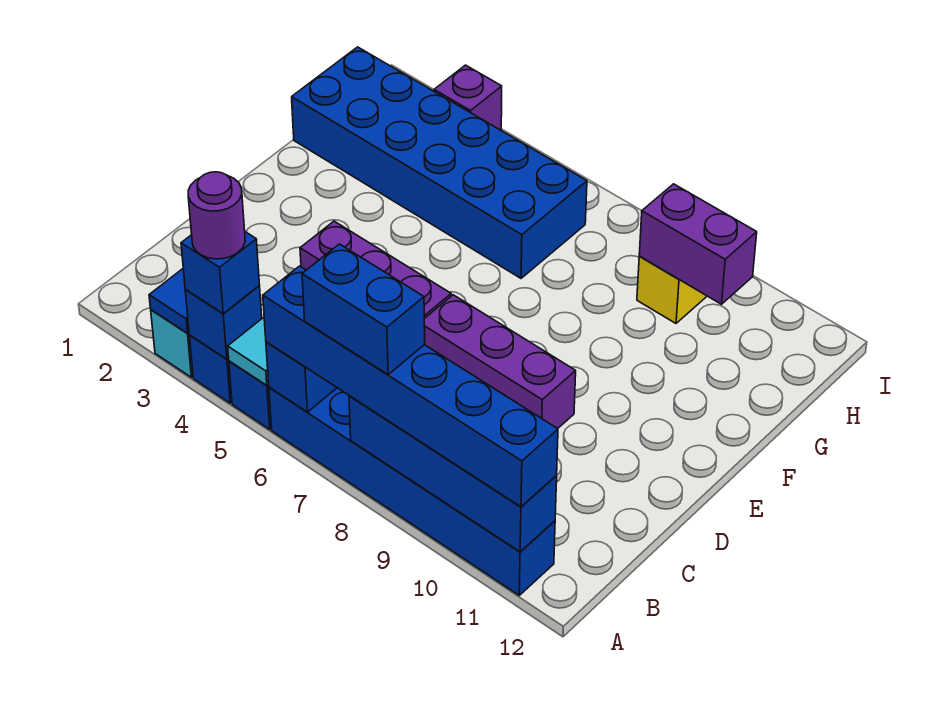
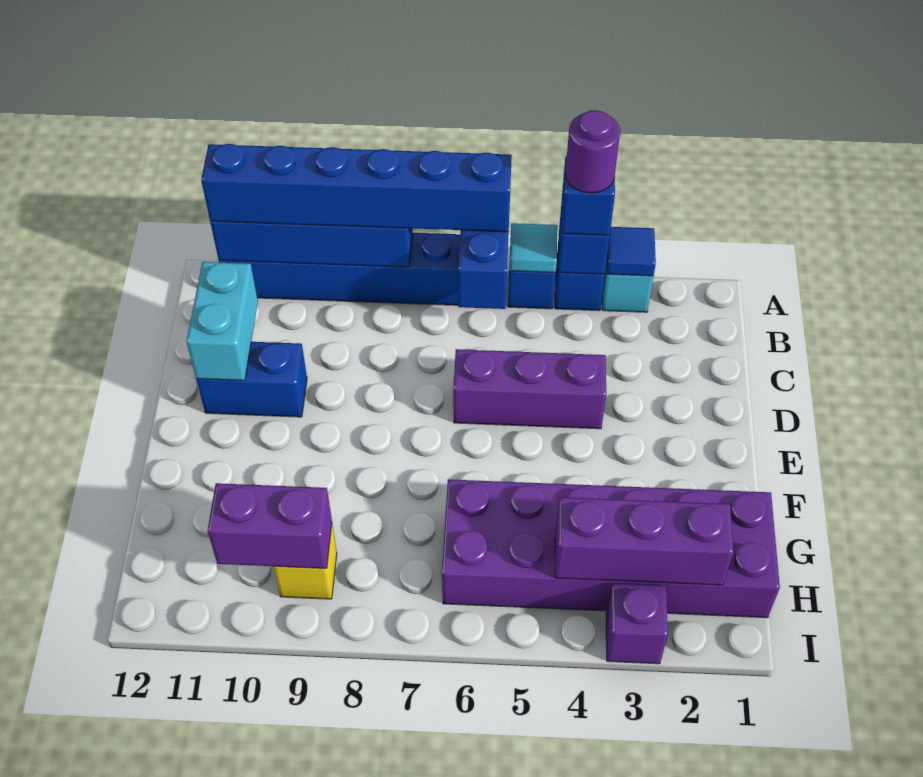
blue 1x2 brick [302,244,425,375] -> blue 1x2 brick moved to [196,342,307,417]
none -> cyan 1x2 brick [186,262,258,380]
purple 1x3 brick [424,295,576,429] -> purple 1x3 brick moved to [555,497,733,585]
blue 2x6 brick [292,47,587,278] -> purple 2x6 brick [442,479,780,618]

